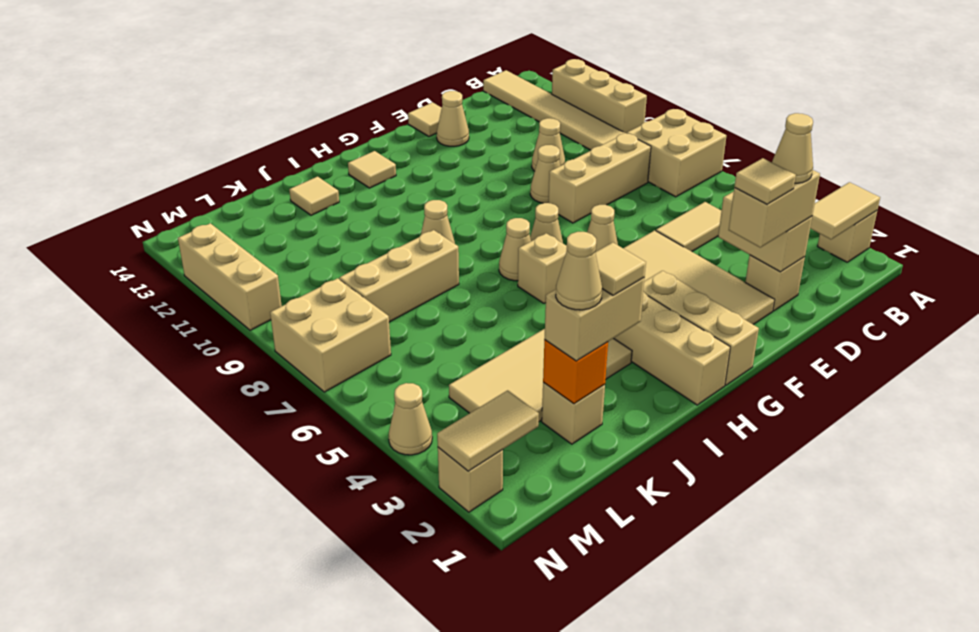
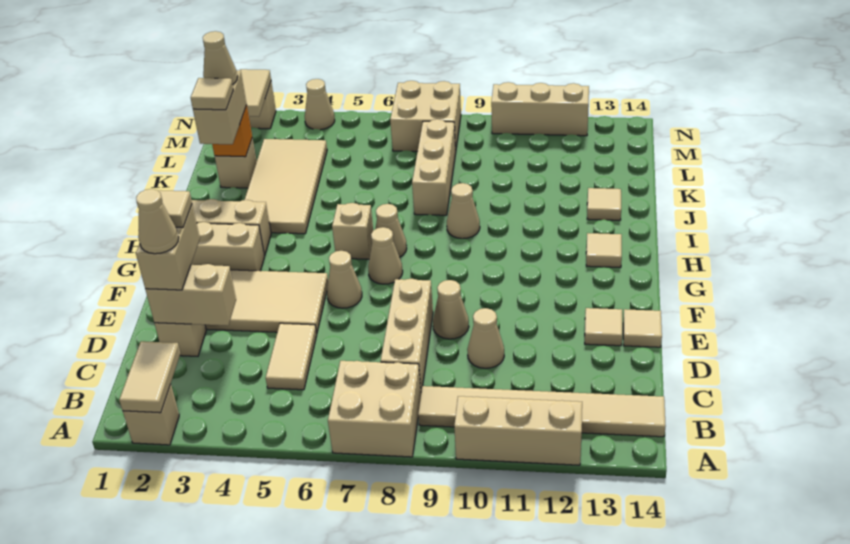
tan 1x1 cone [437,91,469,146] -> tan 1x1 tile [585,308,622,346]

